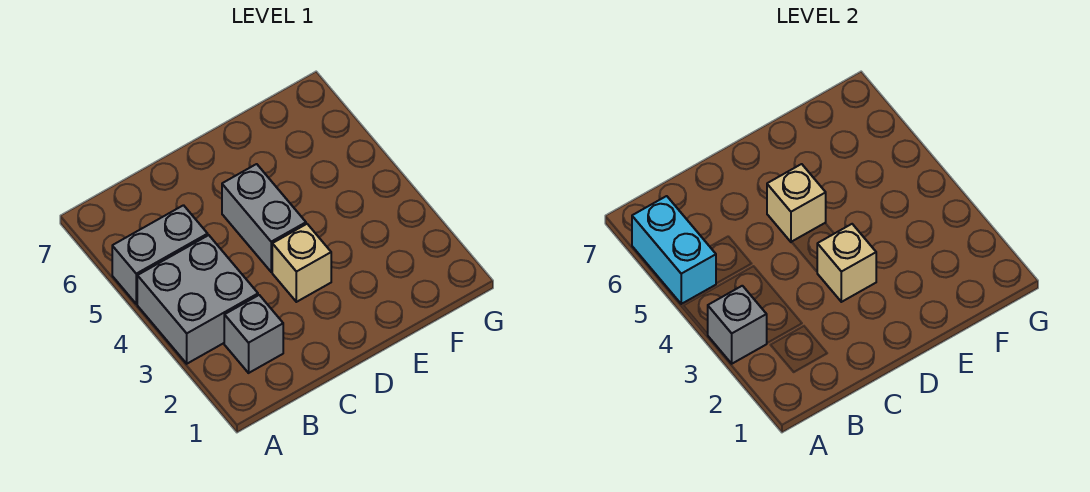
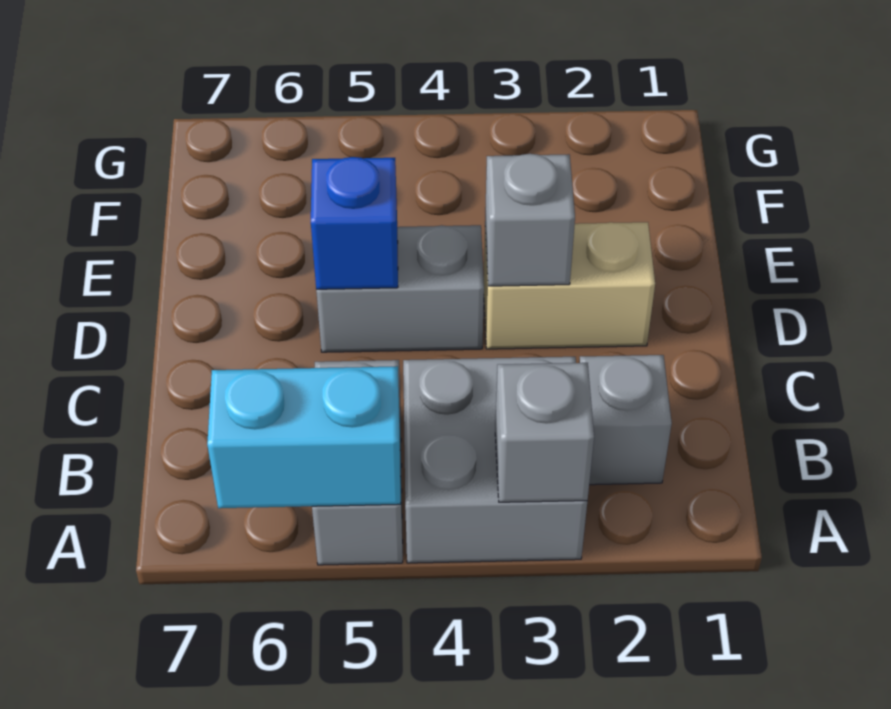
tan 1x1 brick [272,224,331,302] -> tan 1x2 brick [484,222,655,349]
tan 1x1 brick [817,224,876,302] -> grey 1x1 brick [485,154,575,286]
tan 1x1 brick [767,164,826,242] -> blue 1x1 brick [311,157,398,289]

